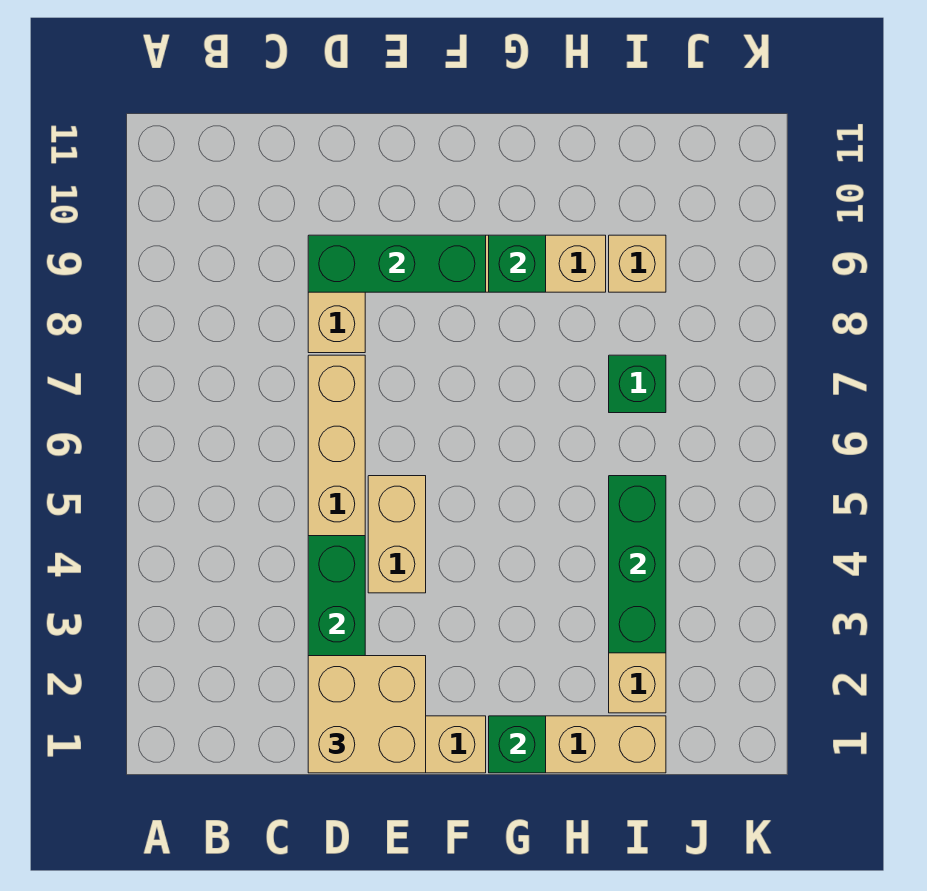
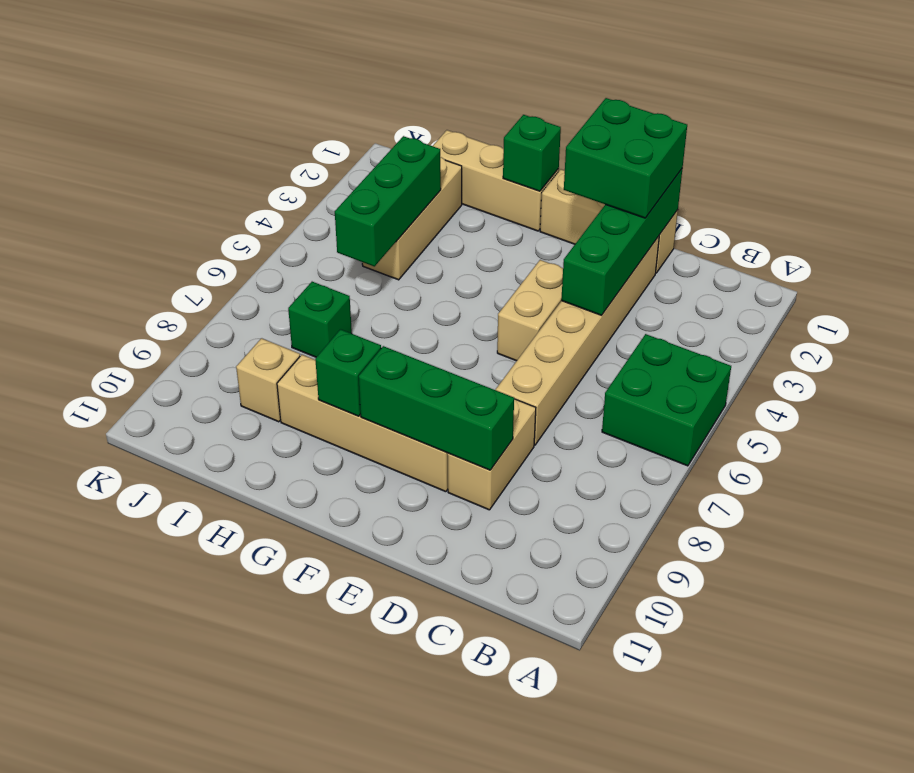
none -> green 2x2 brick [602,334,731,466]
tan 2x2 brick [308,656,426,773] -> green 2x2 brick [564,98,687,218]

